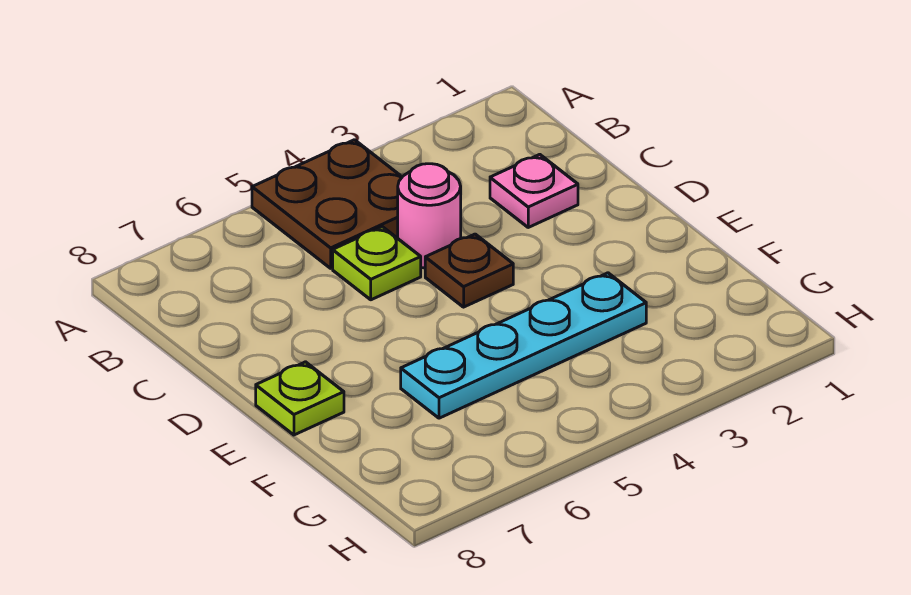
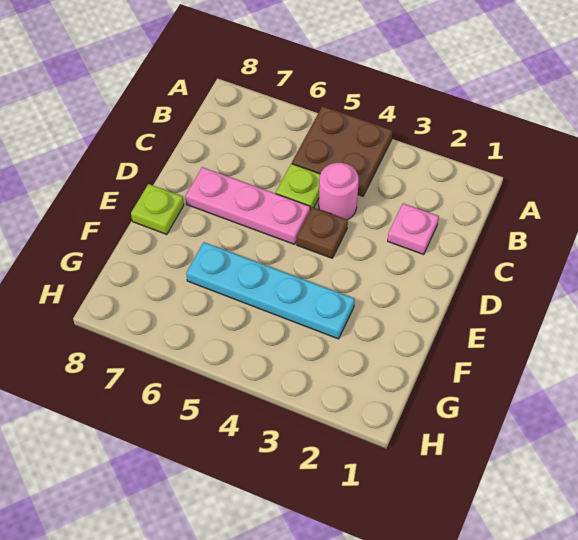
none -> pink 1x3 plate [185,167,310,244]

